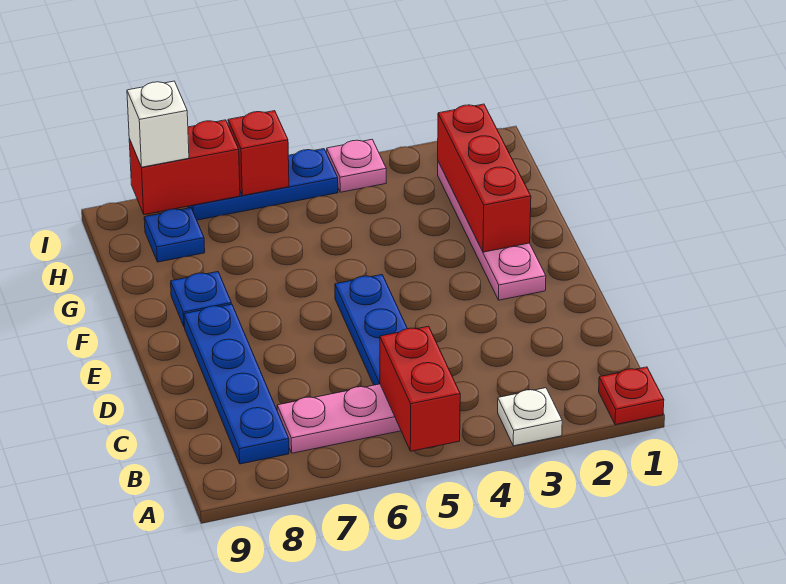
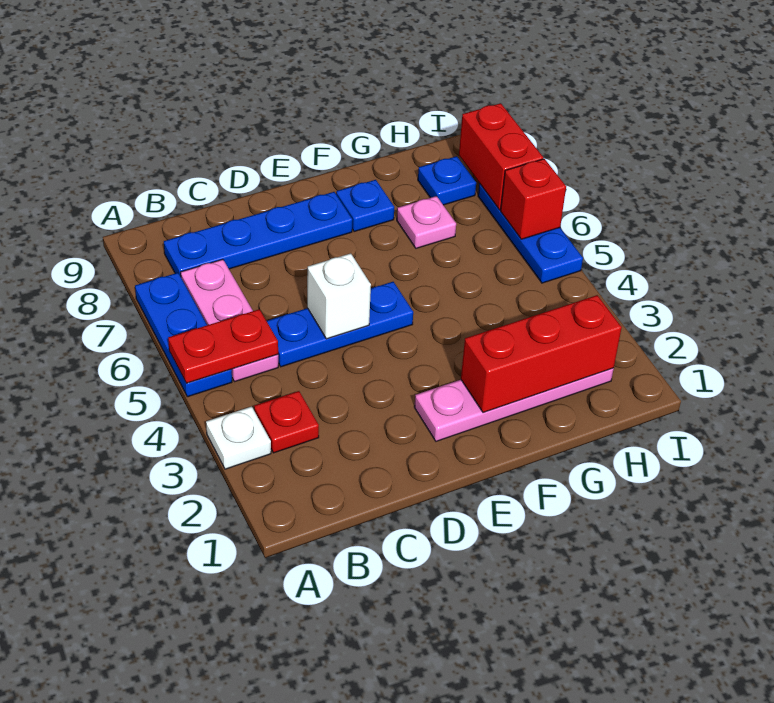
red 1x1 plate [599,367,664,425] -> red 1x1 plate moved to [254,391,319,453]
none -> blue 1x3 plate [135,273,232,397]
red 1x2 brick [380,326,460,451] -> red 1x2 plate [168,309,278,383]
pink 1x1 plate [327,140,386,192] -> pink 1x1 plate moved to [397,196,456,248]
white 1x1 brick [127,81,189,167] -> white 1x1 brick moved to [307,253,371,339]

